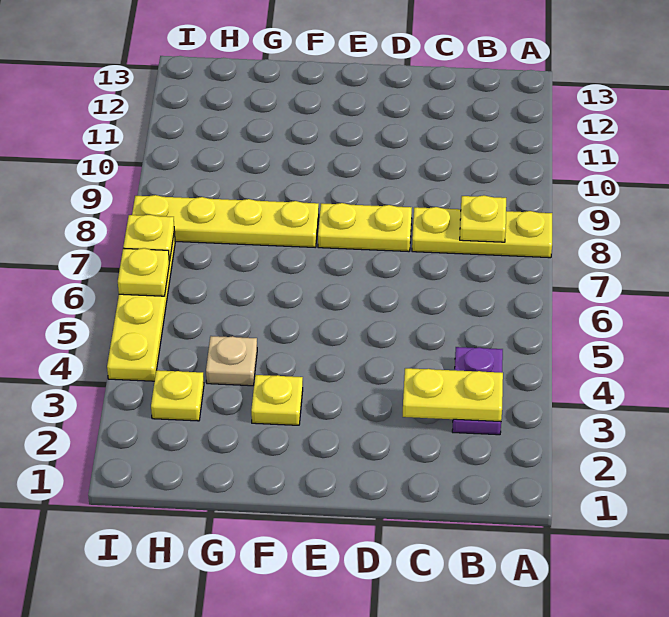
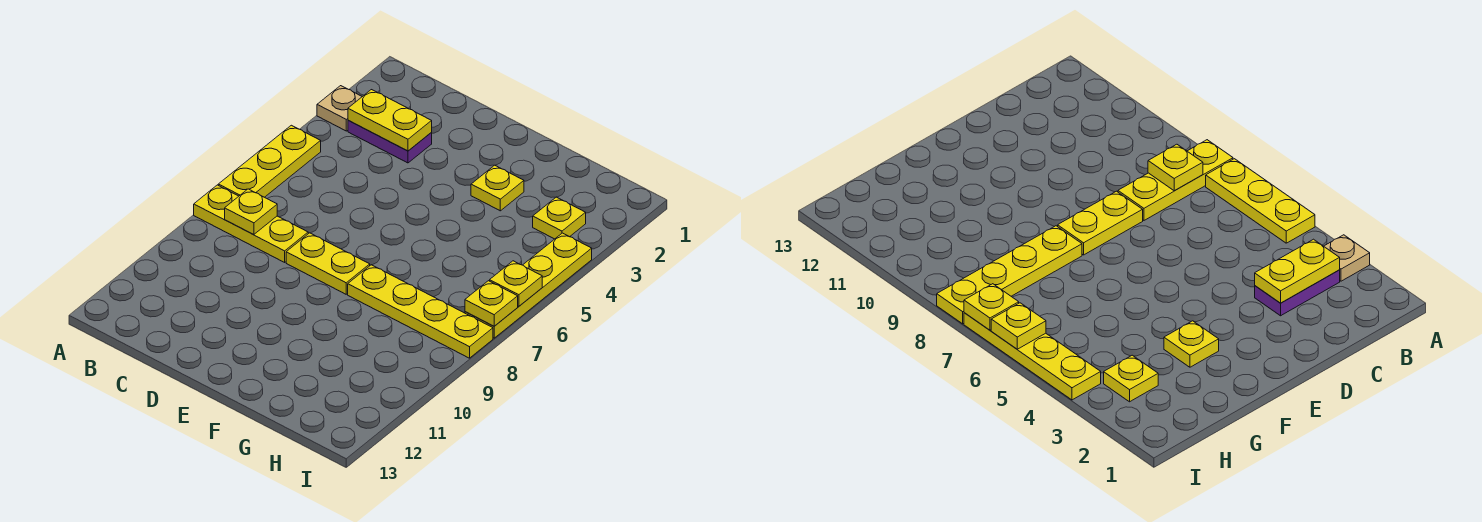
none -> yellow 1x3 plate [218,125,321,197]
purple 1x2 plate [452,347,503,435] -> purple 1x2 plate turned to [348,120,432,163]
tan 1x1 plate [206,336,257,386] -> tan 1x1 plate moved to [317,86,362,131]

